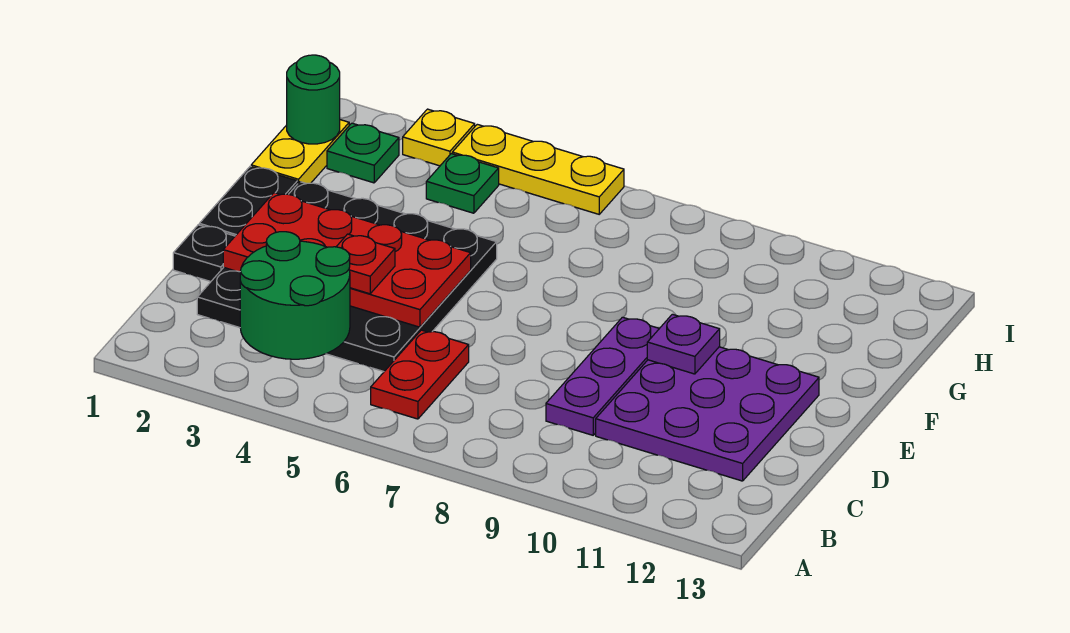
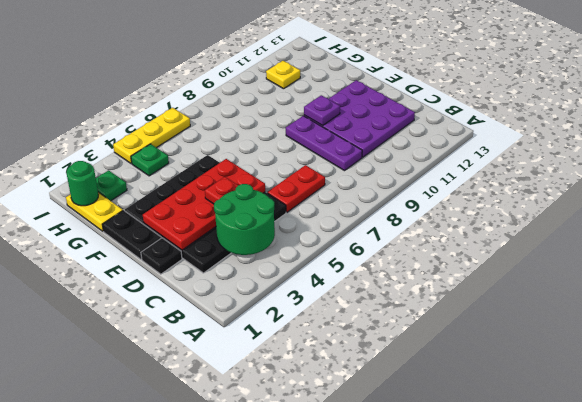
red 1x2 plate [371,330,469,419] -> red 1x2 plate turned to [267,165,325,212]
yellow 1x1 plate [403,109,475,166] -> yellow 1x1 plate moved to [266,61,300,89]

